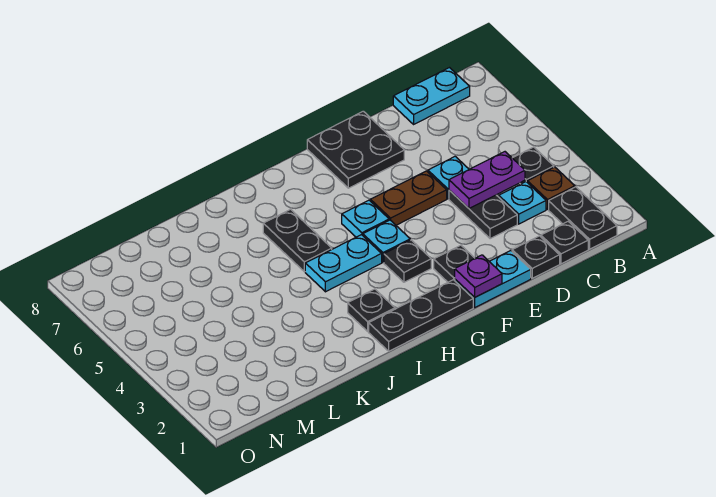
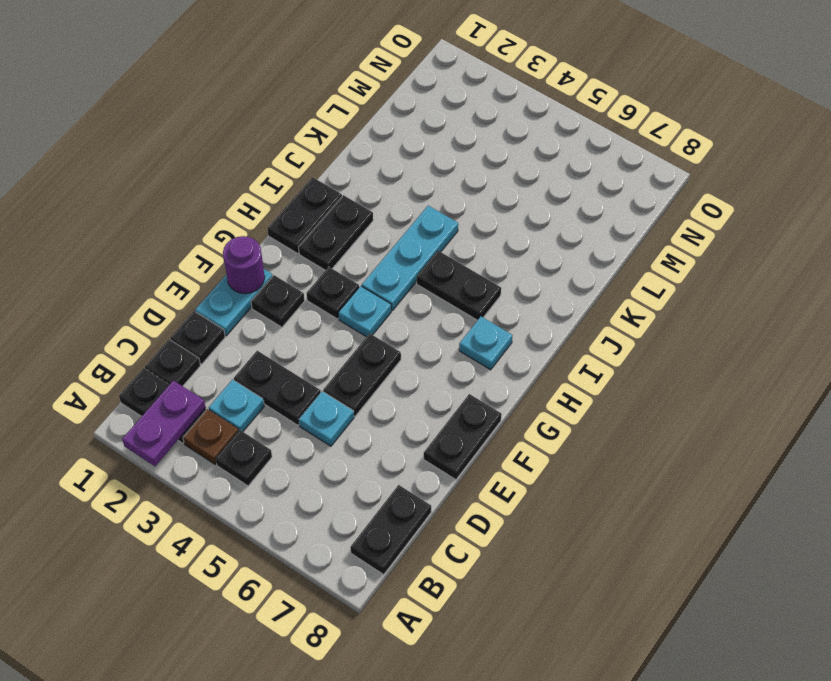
cyan 1x2 plate [393,68,470,124] -> black 1x2 plate [350,485,431,574]
purple 1x2 plate [449,152,525,208] -> purple 1x2 plate moved to [122,380,206,466]
brown 1x2 plate [371,171,447,225] -> black 1x2 plate [323,333,401,416]
black 2x2 plate [307,111,404,188] -> black 1x2 plate [424,394,502,480]
purple 1x1 plate [455,255,502,297] -> purple 1x1 round brick [223,236,265,294]
black 1x3 plate [369,280,473,351] -> black 1x2 plate [267,177,342,253]
cyan 1x1 plate [342,200,389,237] -> cyan 1x1 plate moved to [459,317,512,370]
cyan 1x2 plate [305,235,382,292] -> cyan 1x3 plate [362,206,458,310]
black 1x1 plate [348,289,395,331] -> black 1x2 plate [299,195,373,270]

